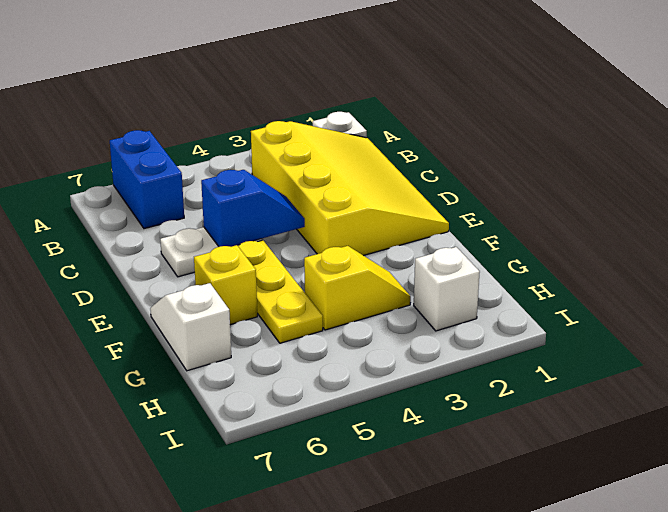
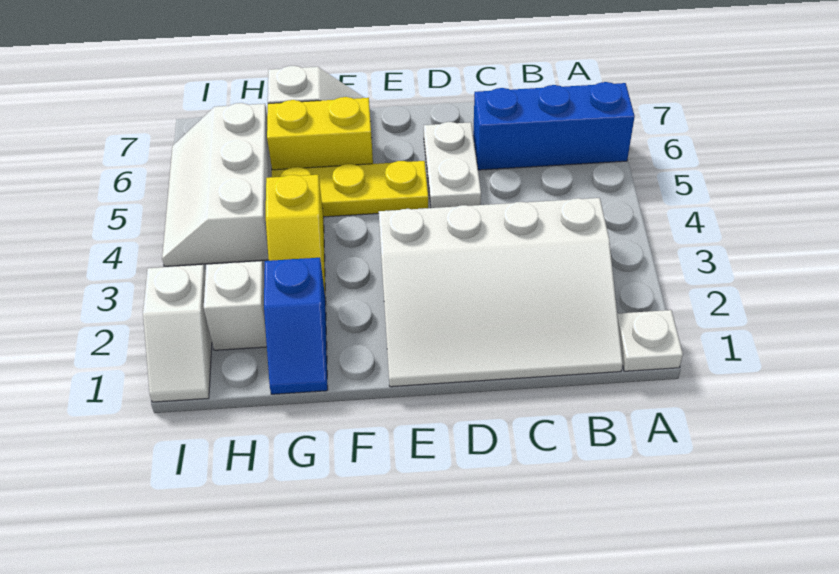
blue 1x2 brick [110,130,184,229] -> blue 1x3 brick [473,82,635,170]
yellow 3x4 slope [251,121,449,256] -> white 3x4 slope [379,198,623,387]
blue 1x2 slope [201,170,305,247] -> blue 1x2 slope moved to [264,258,328,394]
yellow 1x1 brick [194,245,257,325] -> yellow 1x2 brick [267,97,373,170]
none -> white 2x3 slope [162,103,272,266]
none -> white 1x2 slope [143,265,212,402]

